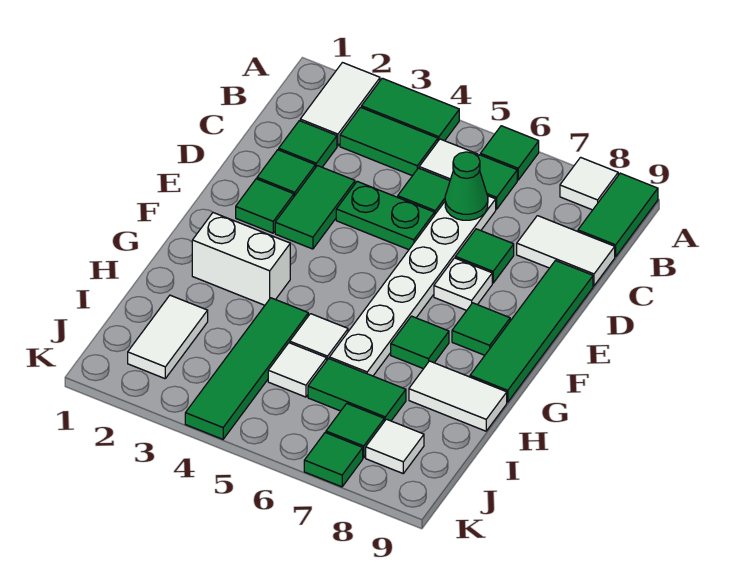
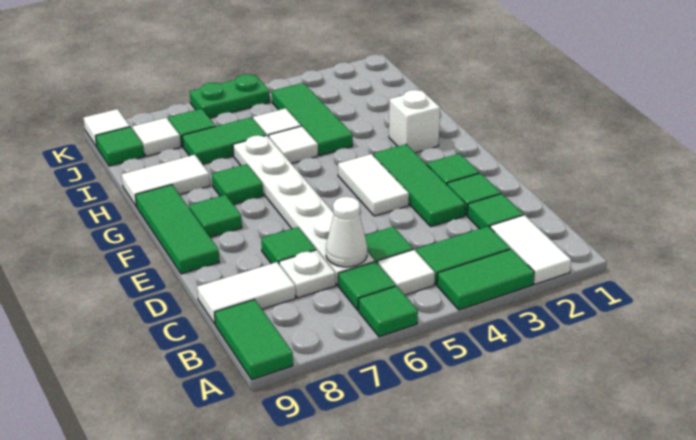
white 1x1 tile [560,157,618,210] -> white 1x1 tile moved to [83,109,130,147]
green 1x1 cone [445,152,488,220] -> white 1x1 cone [326,197,367,267]
green 1x2 tile [275,166,355,249] -> green 1x3 tile [373,144,466,227]
green 1x2 plate [336,181,434,250] -> green 1x2 plate moved to [190,74,270,118]
green 1x4 tile [470,261,593,402] -> green 1x3 tile [135,185,219,274]
white 1x1 plate [434,258,492,310] -> white 1x1 plate moved to [279,250,336,298]
white 1x2 brick [192,213,290,305] -> white 1x1 brick [389,90,440,153]
green 1x4 tile [185,298,308,439] -> green 1x3 tile [272,83,353,156]
white 1x2 tile [128,295,208,378] -> white 1x2 tile moved to [338,154,409,216]
green 1x1 tile [304,433,363,487] -> green 1x1 tile moved to [96,127,144,166]

